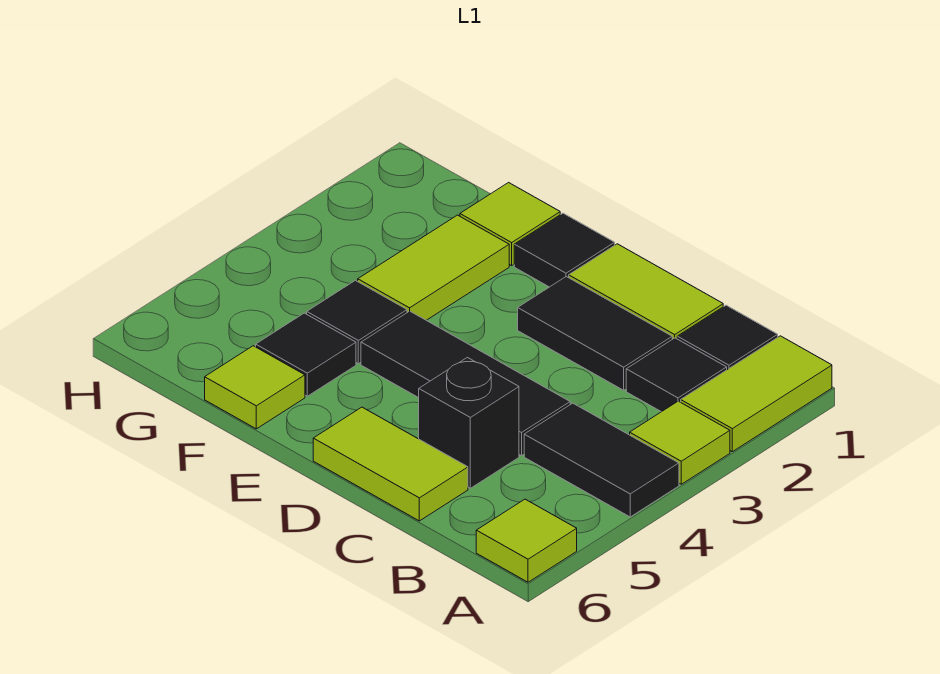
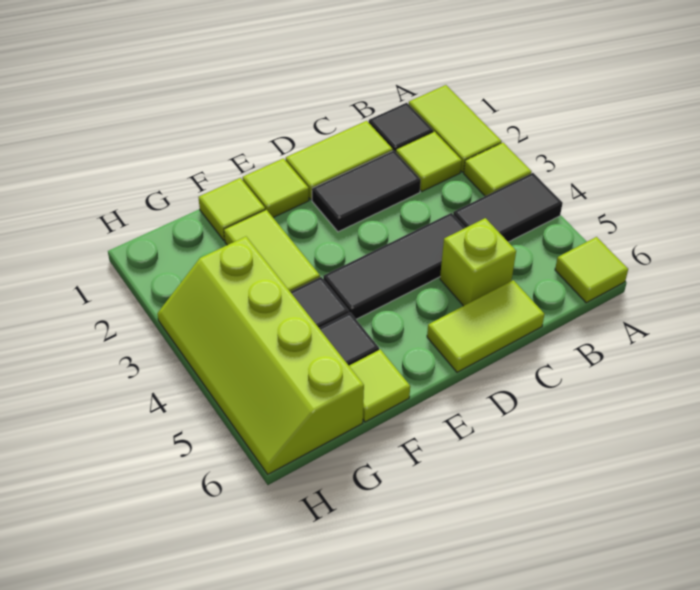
black 1x1 tile [626,338,727,412] -> lime 1x1 tile [396,132,462,191]
black 1x1 brick [419,357,519,488] -> lime 1x1 brick [440,218,516,306]
black 1x1 tile [514,213,615,287] -> lime 1x1 tile [243,158,309,218]
none -> lime 2x4 slope [157,237,364,474]

